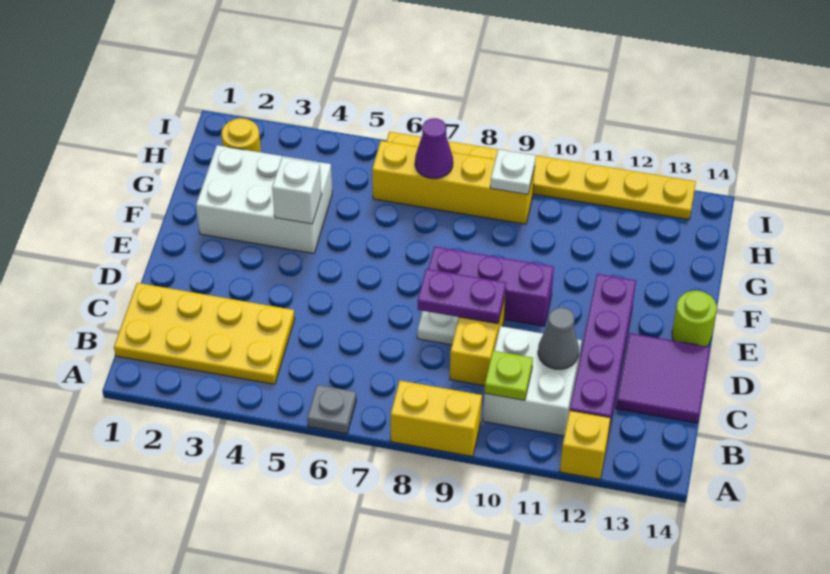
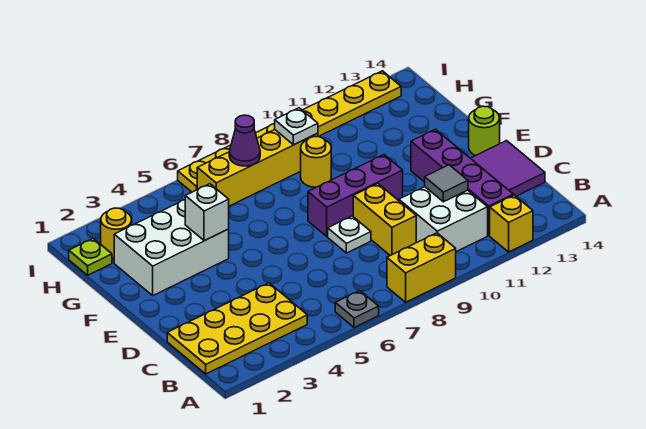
lime 1x1 plate [484,351,533,400] -> lime 1x1 plate moved to [69,238,112,275]
grey 1x1 cone [538,308,579,369] -> grey 1x1 tile [425,165,468,202]
purple 1x2 plate [418,269,506,324] -> none
none -> yellow 1x1 round brick [301,137,331,187]

